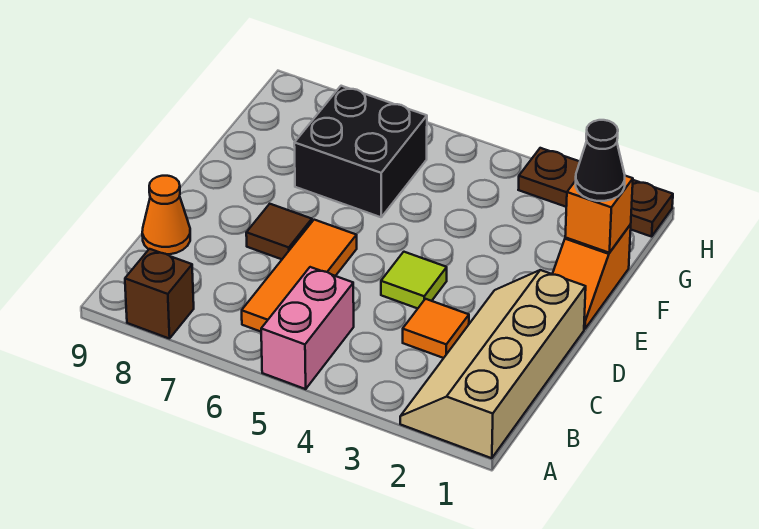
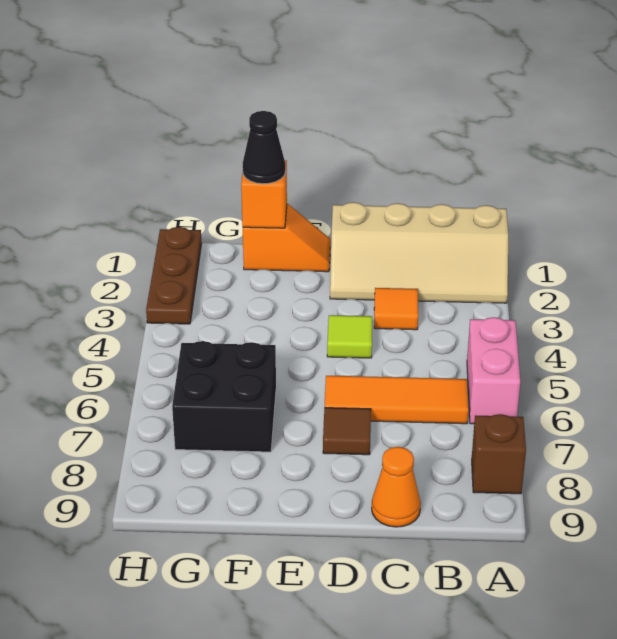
pink 1x2 brick [261,267,354,389] -> pink 1x2 brick turned to [467,317,520,424]

